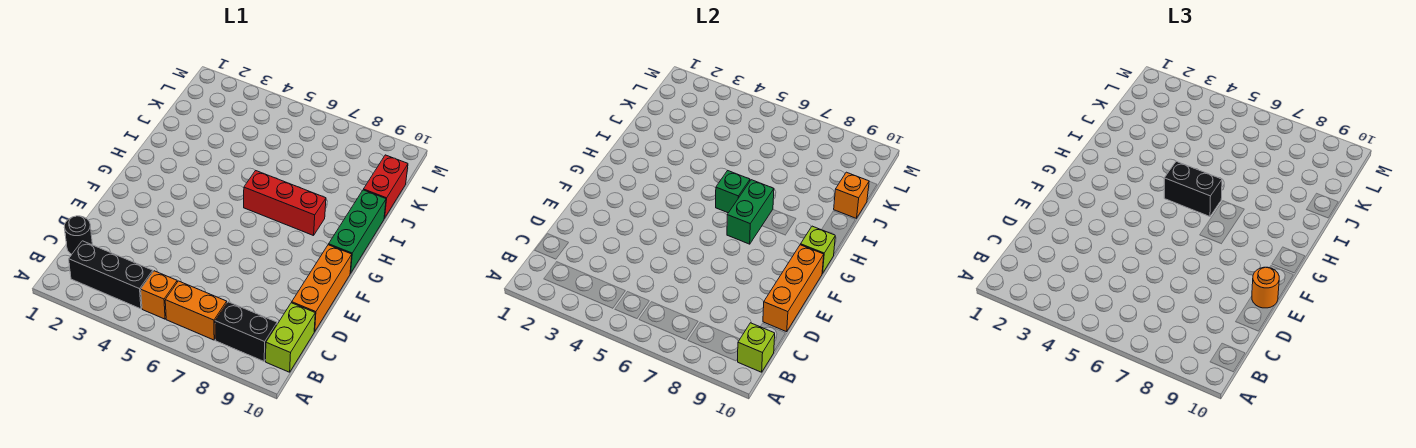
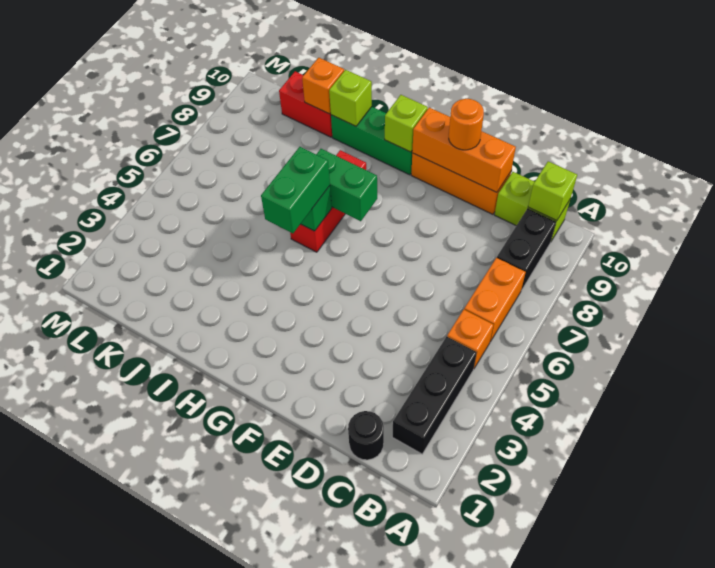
black 1x2 brick [1164,161,1222,217] -> green 1x2 brick [261,147,330,233]
none -> lime 1x1 brick [329,70,372,126]

